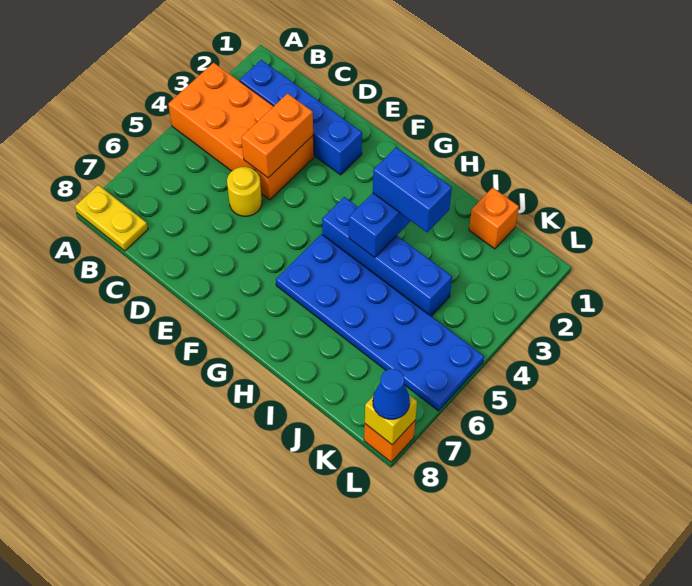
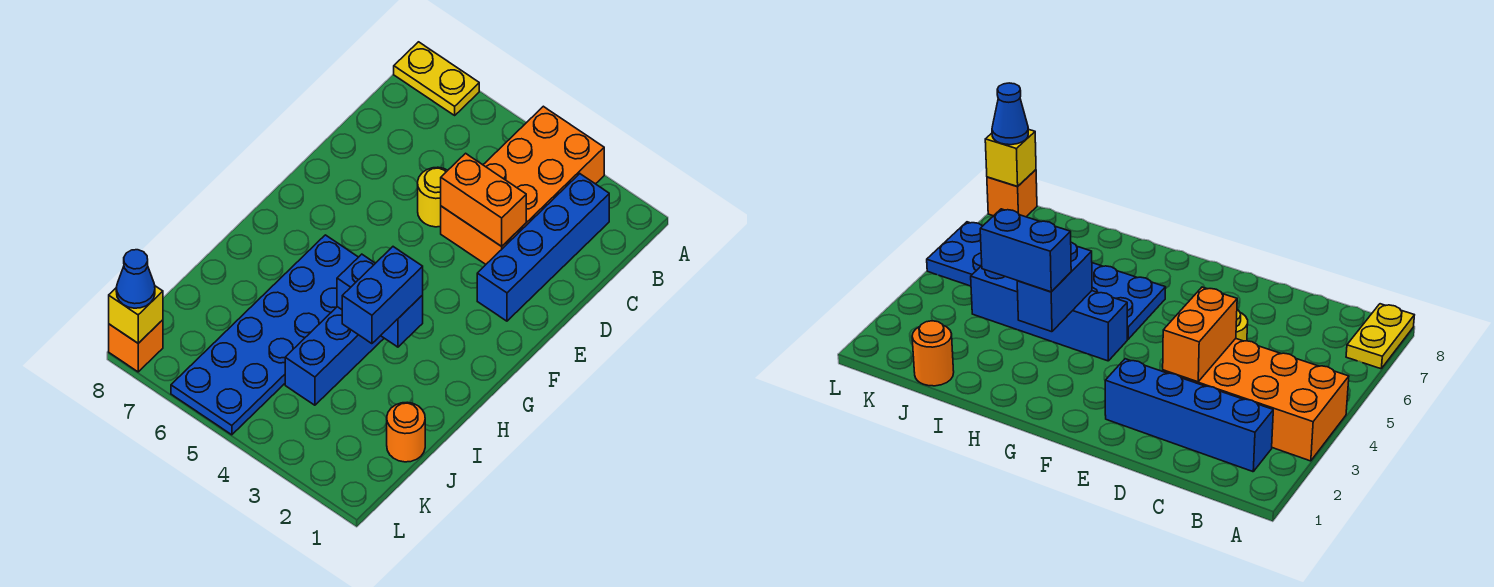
yellow 1x2 plate [75,185,148,251] -> yellow 1x2 plate turned to [394,42,479,115]
orange 1x1 brick [469,188,519,249] -> orange 1x1 round brick [387,402,425,462]

